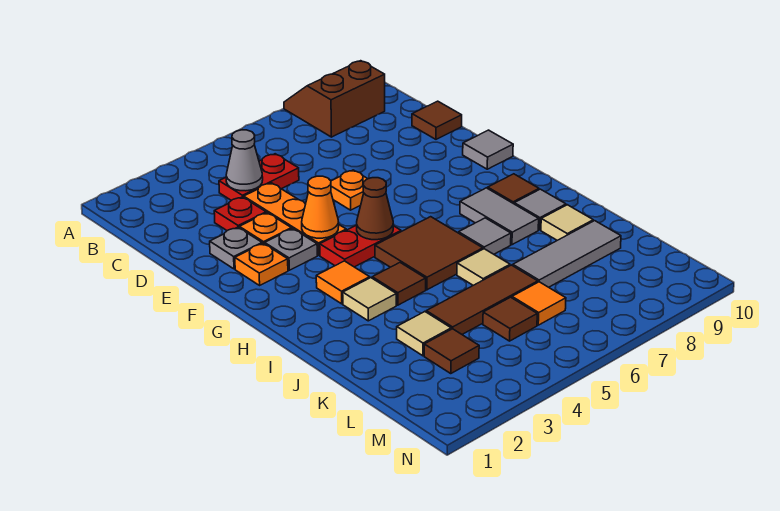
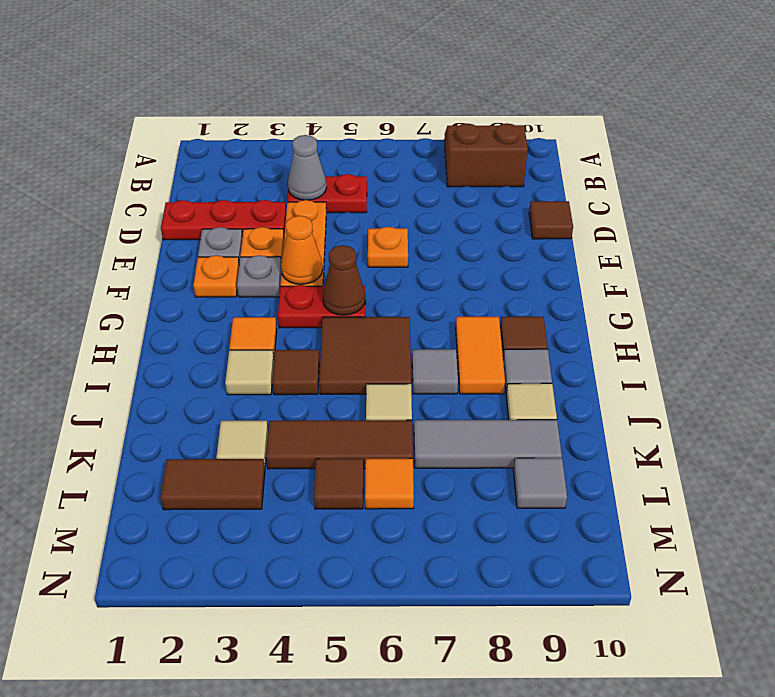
red 1x1 plate [214,197,266,231] -> red 1x3 plate [161,200,286,240]
grey 1x1 tile [463,130,513,169] -> grey 1x1 tile moved to [513,458,567,508]
grey 1x2 tile [460,188,539,245] -> orange 1x2 tile [456,317,505,394]
brown 1x1 tile [424,329,479,374] -> brown 1x2 tile [160,459,265,510]

